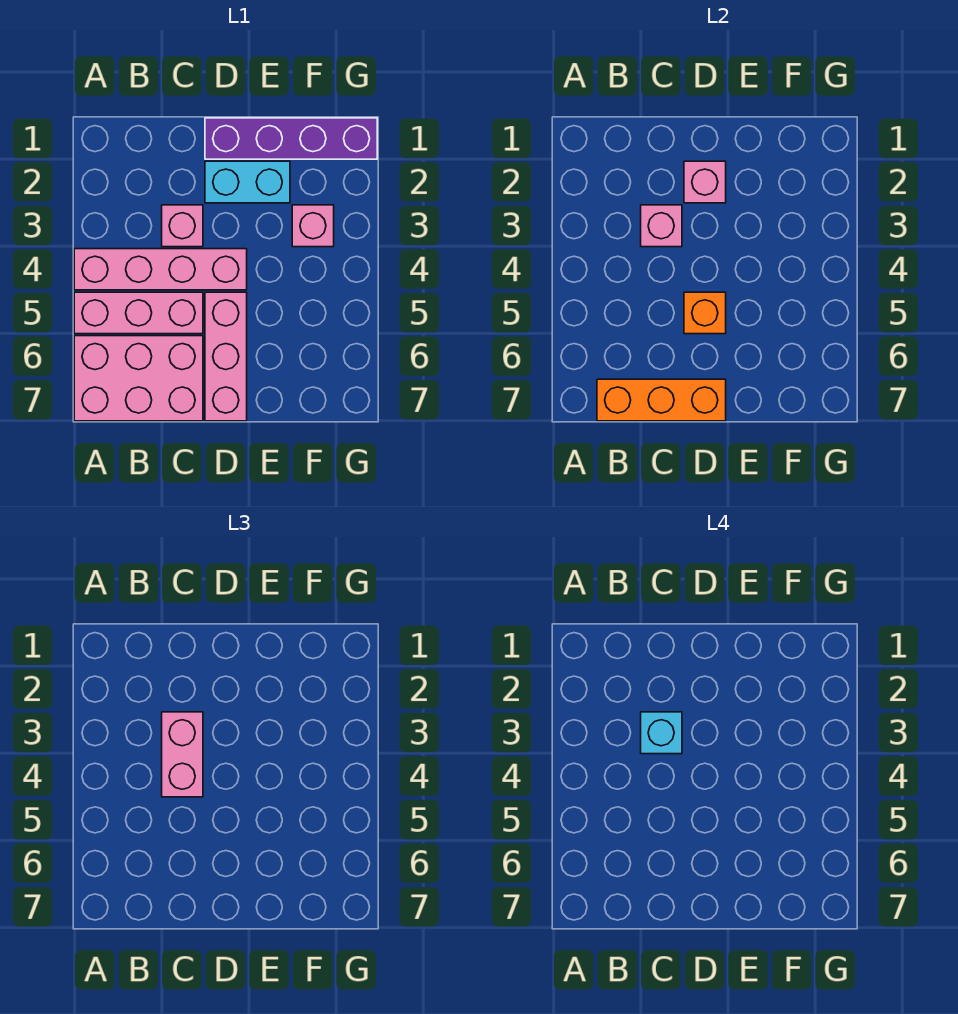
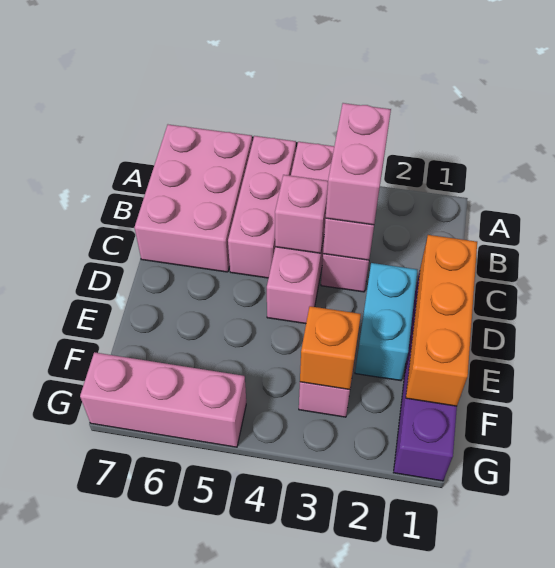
orange 1x3 brick [597,379,726,421] -> orange 1x3 brick moved to [406,235,477,406]
pink 1x2 brick [162,712,203,797] -> pink 1x2 brick turned to [326,103,391,225]
cyan 1x1 brick [641,712,682,754] -> none
pink 1x1 brick [684,161,726,203] -> pink 1x1 brick moved to [275,175,328,253]
pink 1x3 brick [205,292,247,421] -> pink 1x3 brick moved to [80,352,246,447]
orange 1x1 brick [684,292,726,334] -> orange 1x1 brick moved to [300,306,361,390]

